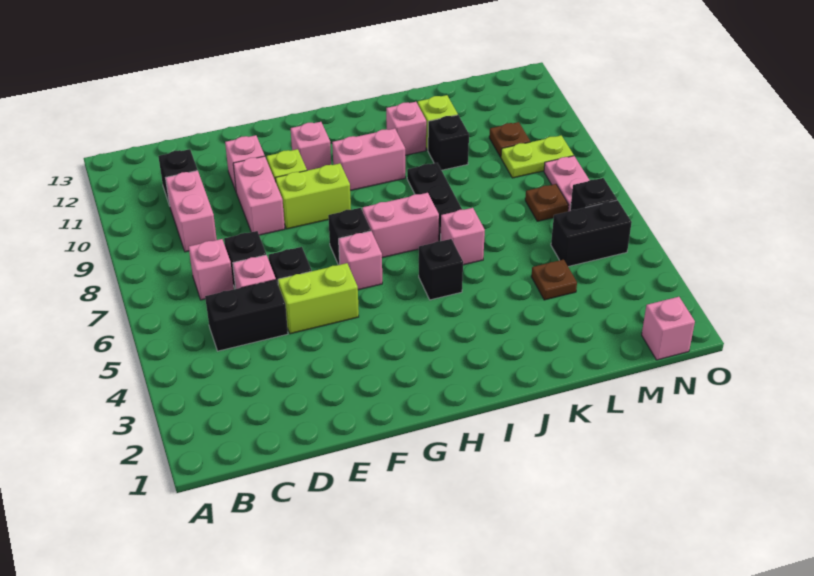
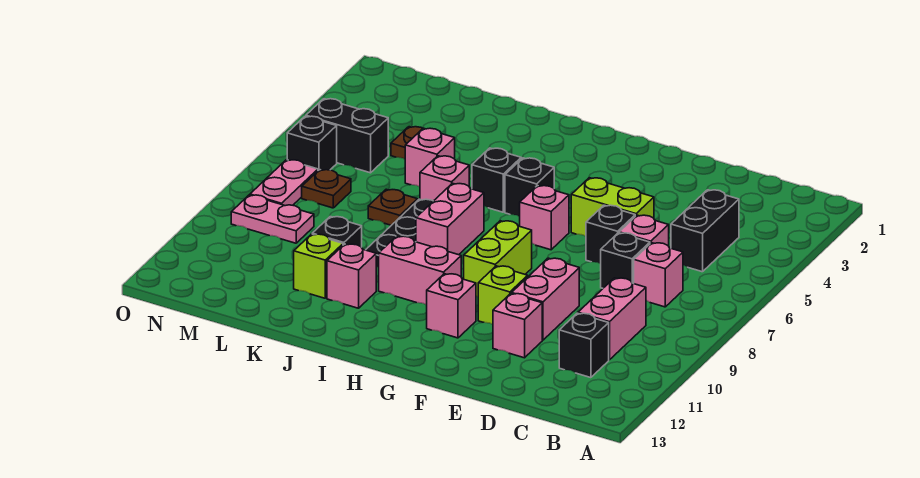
black 1x2 brick [205,280,288,351] -> black 1x2 brick turned to [671,190,739,272]
lime 1x2 brick [276,163,351,229] -> lime 1x2 brick turned to [464,221,532,297]
black 1x1 brick [328,208,371,265] -> black 1x1 brick moved to [505,158,554,217]
pink 1x2 brick [362,193,439,258] -> pink 1x2 brick turned to [416,183,484,255]
lime 1x2 plate [501,136,574,178] -> pink 1x2 plate [231,195,314,243]
brown 1x1 plate [489,122,530,157] -> brown 1x1 plate moved to [368,189,418,225]
pink 1x1 brick [642,297,695,360] -> pink 1x1 brick moved to [405,128,455,187]

